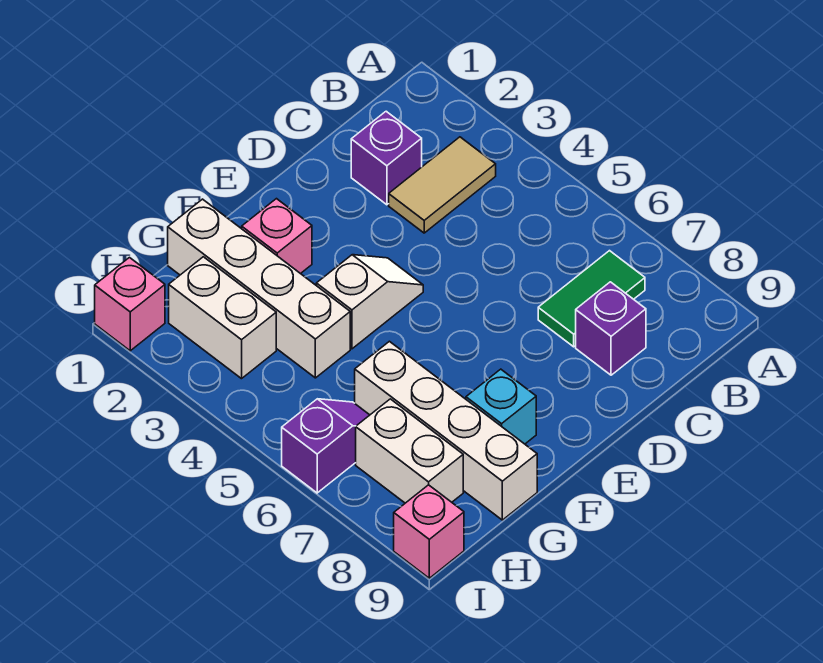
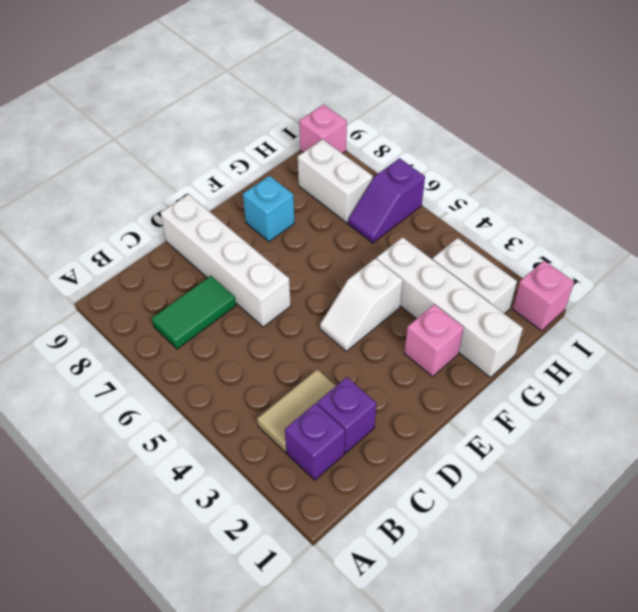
purple 1x1 brick [576,282,646,375] -> purple 1x1 brick moved to [285,403,345,480]
white 1x4 brick [355,341,537,520] -> white 1x4 brick moved to [161,194,291,327]

